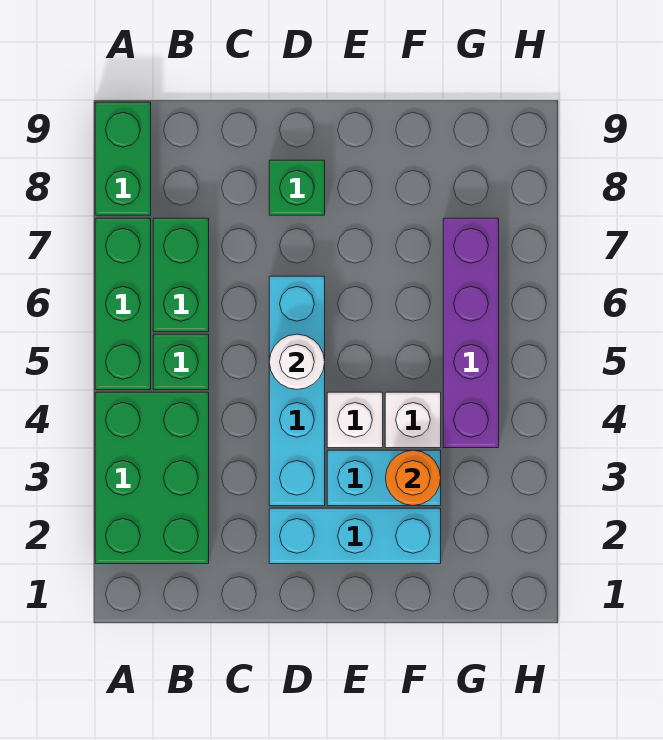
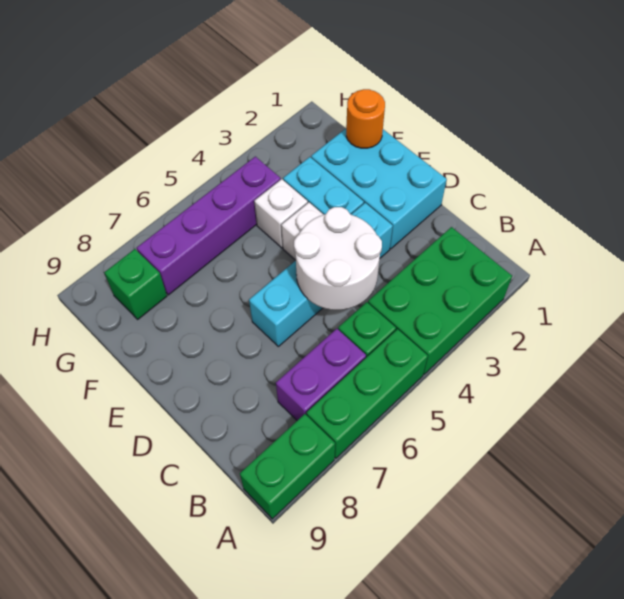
green 1x2 brick [153,218,209,332] -> purple 1x2 brick [276,329,366,420]
cyan 1x3 brick [269,508,441,564] -> cyan 2x3 brick [311,129,447,249]
white 1x1 round brick [269,334,325,389] -> white 2x2 round brick [294,207,382,310]
green 1x1 brick [269,160,325,215] -> green 1x1 brick moved to [104,249,167,319]
orange 1x1 round brick [386,450,441,506] -> orange 1x1 round brick moved to [346,89,385,148]

